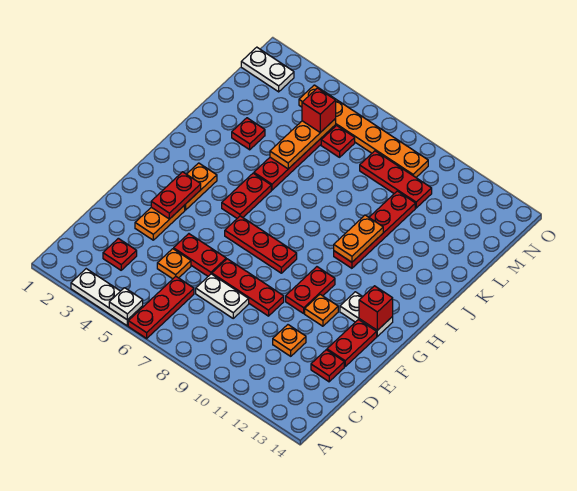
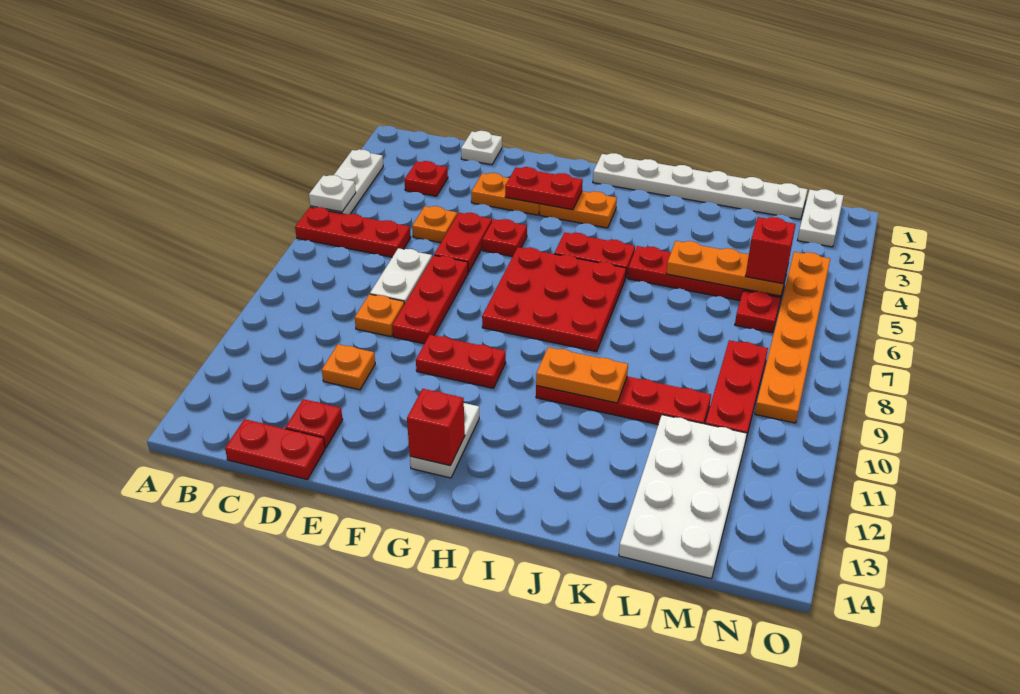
none -> white 1x1 plate [461,131,502,165]
red 1x2 plate [327,320,377,366] -> red 1x2 plate moved to [225,419,325,479]
orange 1x1 plate [305,294,338,326] -> orange 1x1 plate moved to [355,294,404,337]
red 1x3 plate [225,216,297,273] -> red 3x3 plate [482,247,626,352]
none -> white 1x6 plate [593,153,808,219]
red 1x1 plate [232,118,265,150] -> red 1x1 plate moved to [482,219,527,257]
none -> white 2x4 plate [619,415,747,578]

